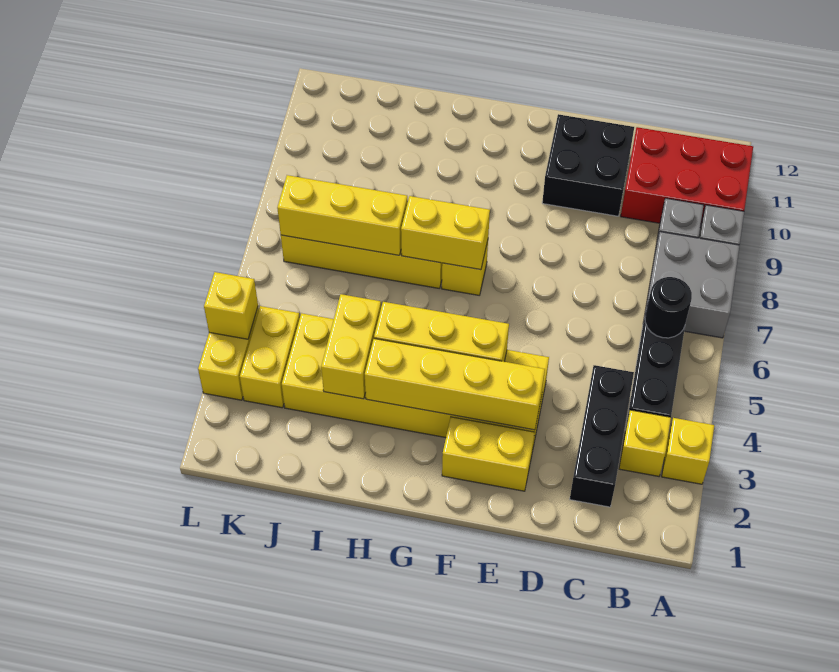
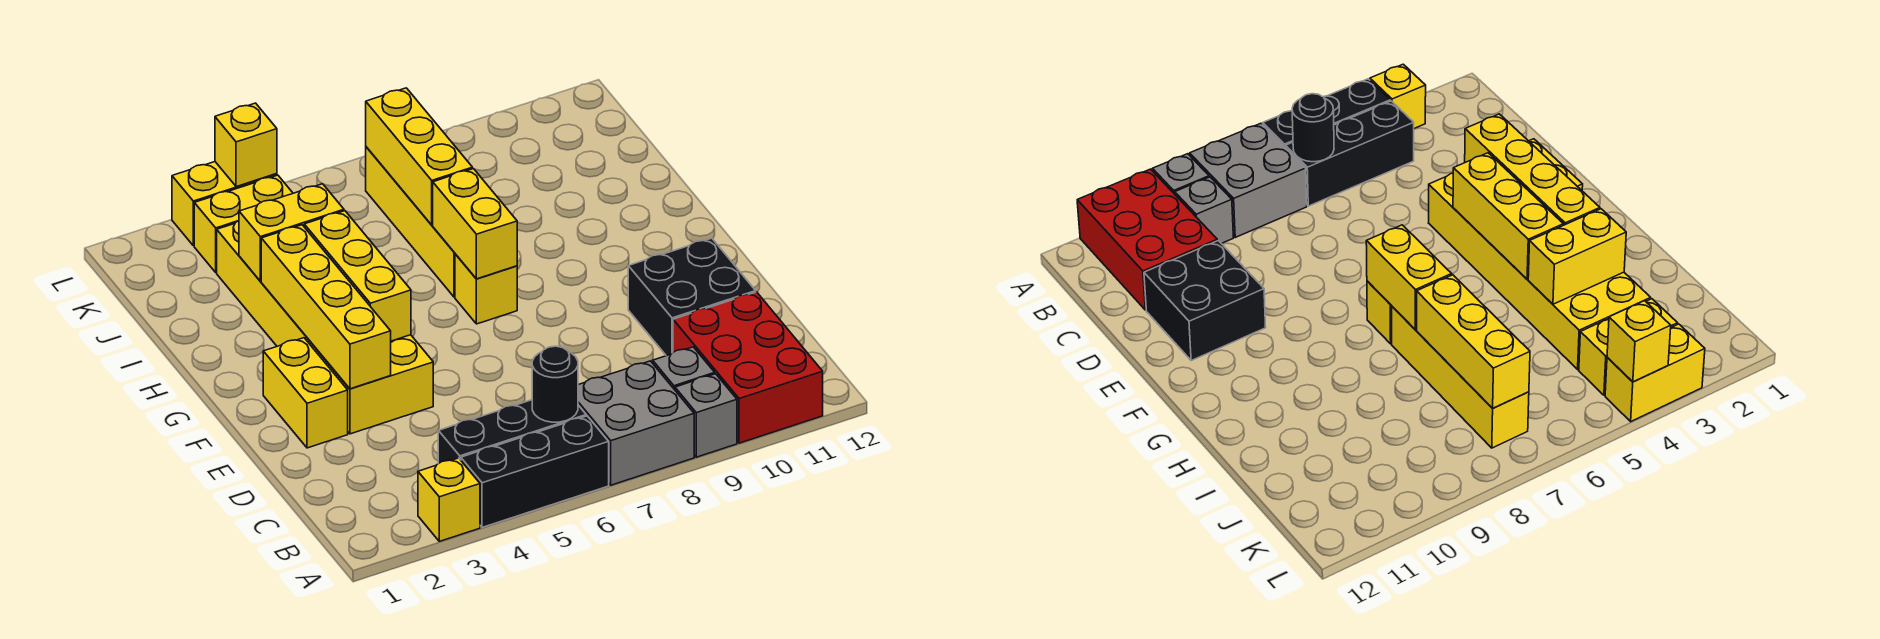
yellow 1x1 brick [619,410,671,476] -> none
black 1x3 brick [570,365,634,507] -> black 1x3 brick moved to [461,416,609,527]

